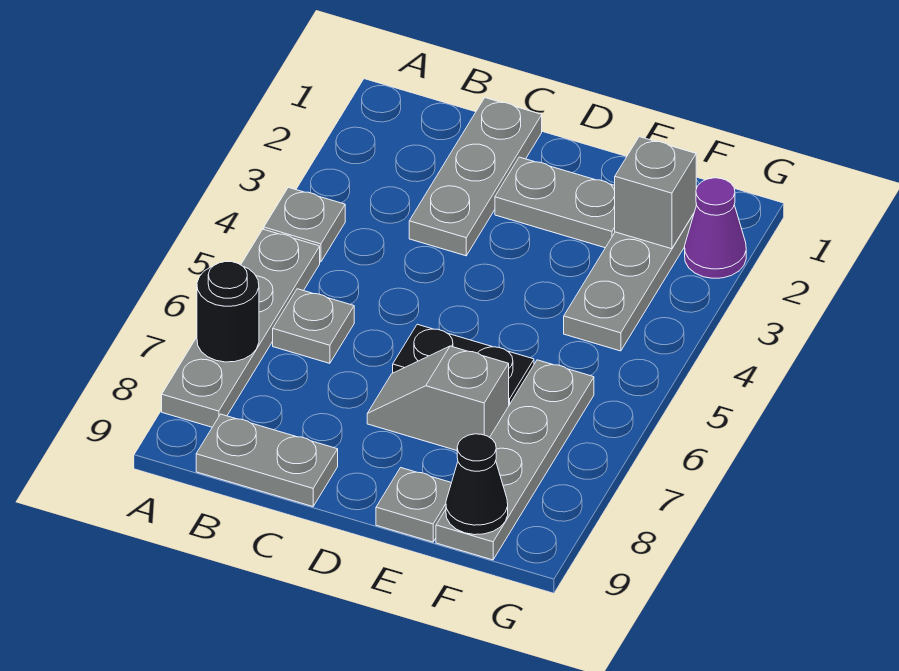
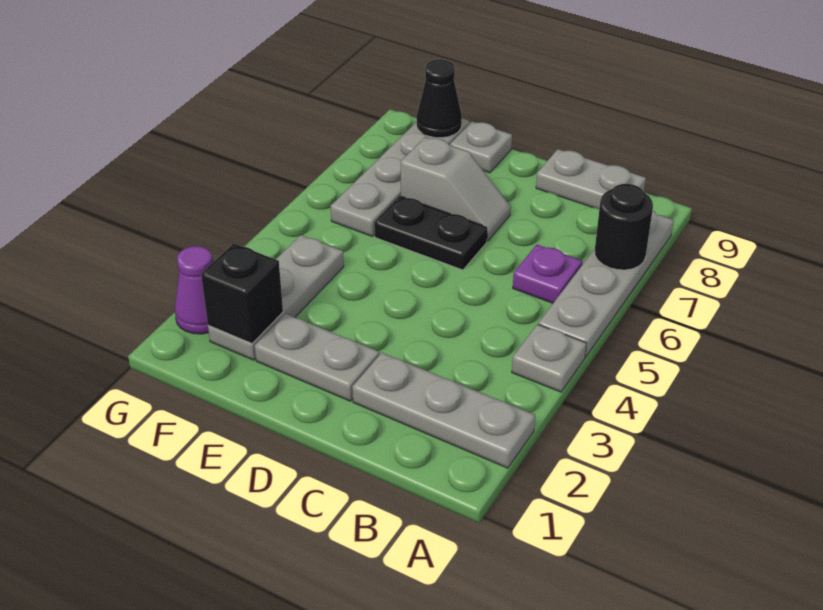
grey 1x1 plate [273,289,354,363] -> purple 1x1 plate [513,245,583,303]
grey 1x3 plate [409,98,542,256] -> grey 1x3 plate turned to [352,353,535,468]
grey 1x1 brick [615,137,696,249] -> black 1x1 brick [201,243,283,343]

